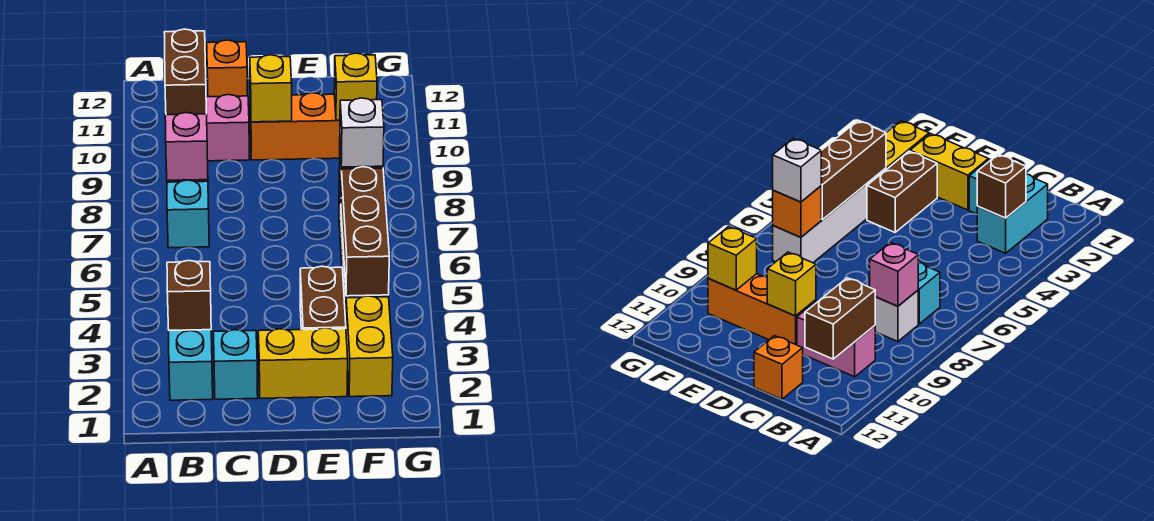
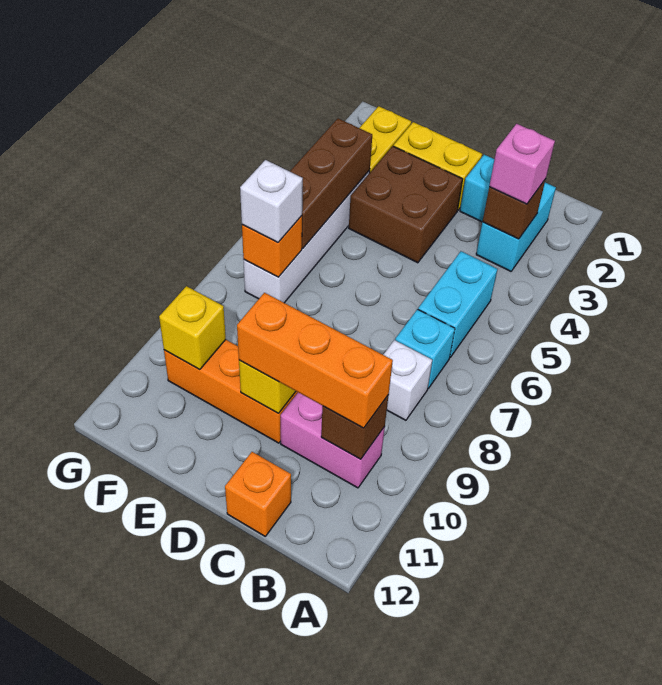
none -> cyan 1x2 brick [418,251,497,357]
pink 1x1 brick [165,113,208,180] -> pink 1x1 brick moved to [489,124,555,204]
brown 1x2 brick [164,29,206,115] -> brown 1x1 brick [321,396,388,459]
none -> orange 1x3 brick [237,293,393,428]
brown 1x2 brick [300,266,346,330] -> brown 2x2 brick [349,146,463,263]

